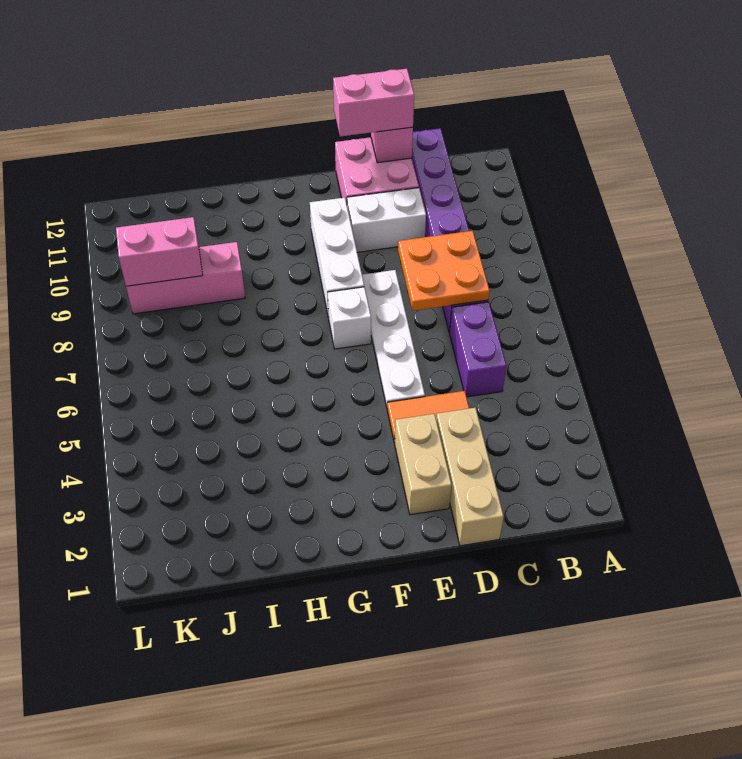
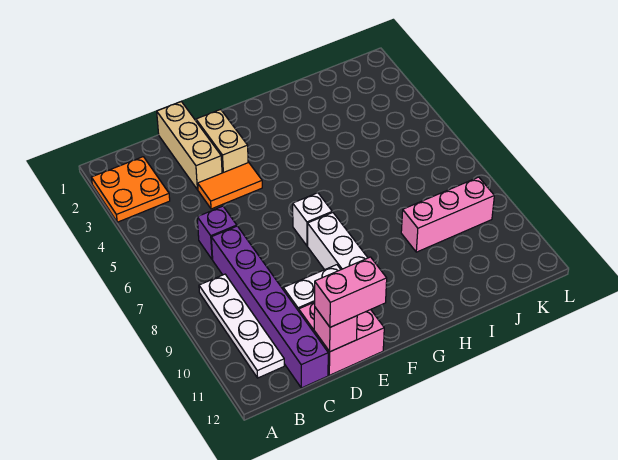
purple 1x2 brick [450,302,507,397] -> purple 1x1 brick [197,206,237,260]
orange 2x2 plate [398,231,490,311] -> orange 2x2 plate moved to [92,157,170,222]
white 1x4 plate [362,270,425,407] -> white 1x4 plate moved to [199,274,284,378]
pink 1x2 brick [116,217,203,286] -> none

